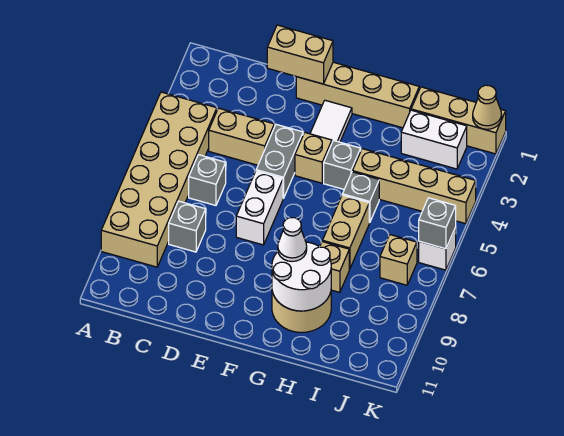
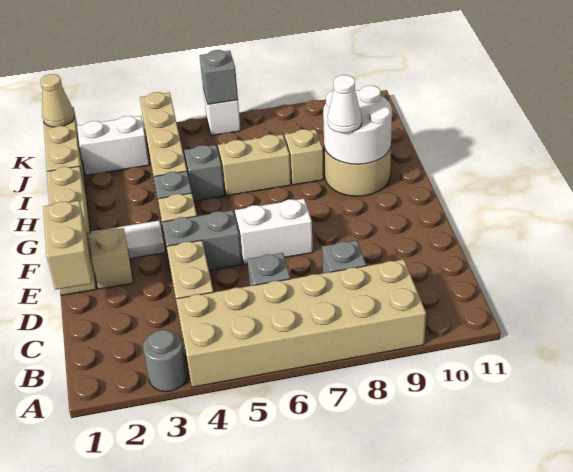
none -> grey 1x1 round brick [143,330,187,392]
white 1x2 brick [401,110,467,169] -> white 1x2 brick turned to [77,116,150,175]
tan 1x1 brick [380,235,417,285] -> tan 1x1 brick moved to [89,228,133,289]

